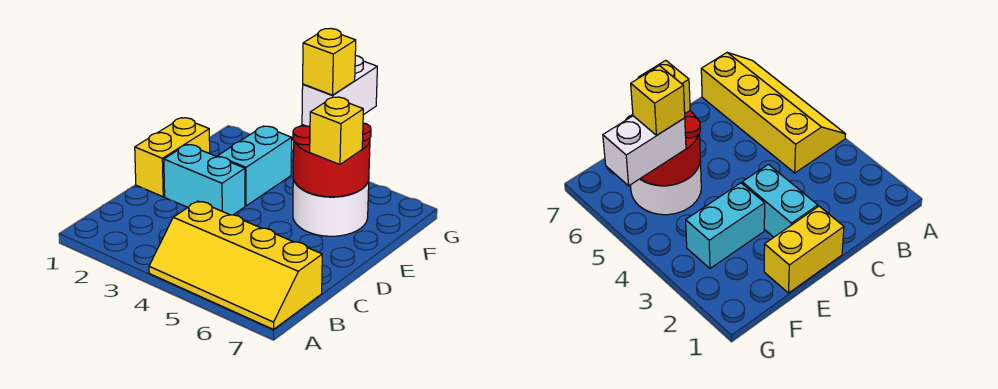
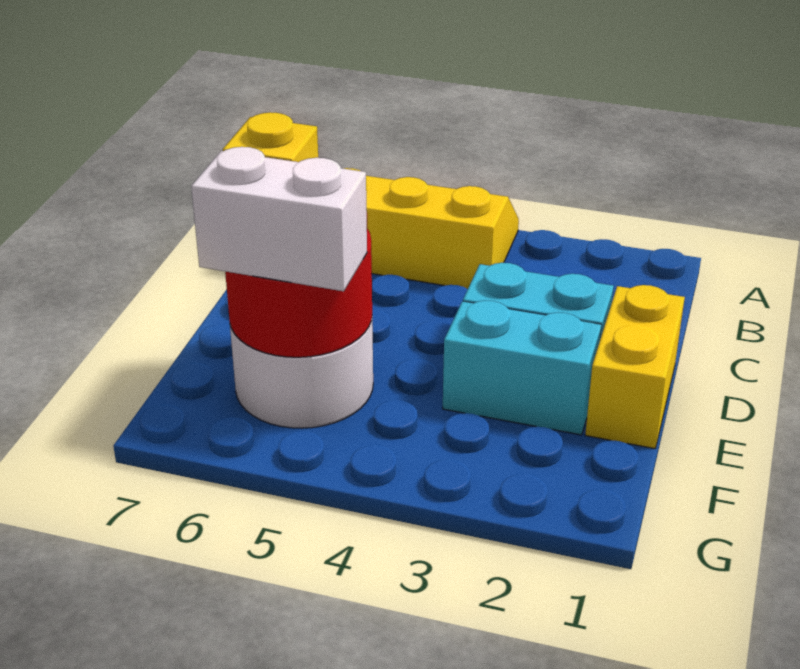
cyan 1x2 brick [218,126,292,206] -> cyan 1x2 brick turned to [443,300,601,435]
white 1x2 brick [302,56,377,127] -> white 1x2 brick turned to [191,147,367,291]
yellow 1x1 brick [303,28,356,95] -> none

